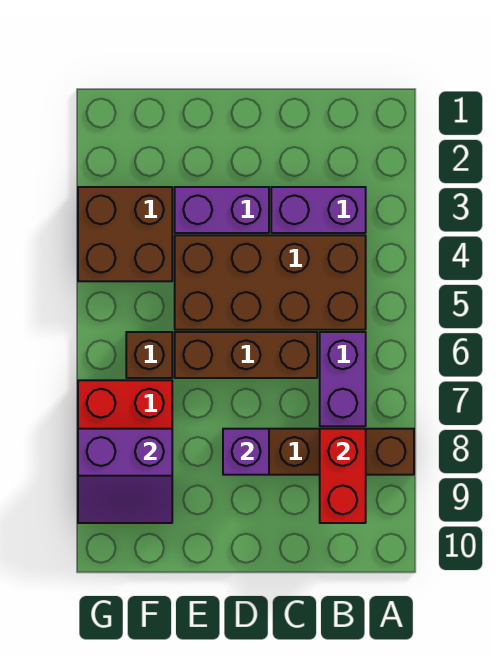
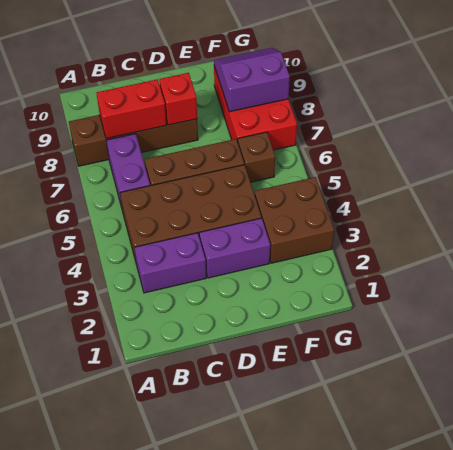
red 1x2 brick [320,429,366,523] -> red 1x2 brick turned to [97,79,166,139]
purple 1x1 brick [223,429,269,475] -> red 1x1 brick [159,73,197,125]

